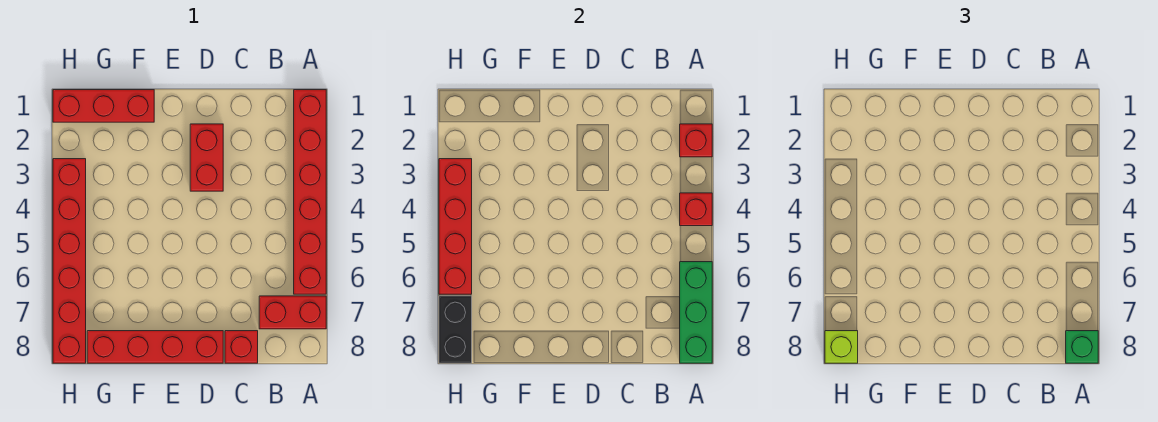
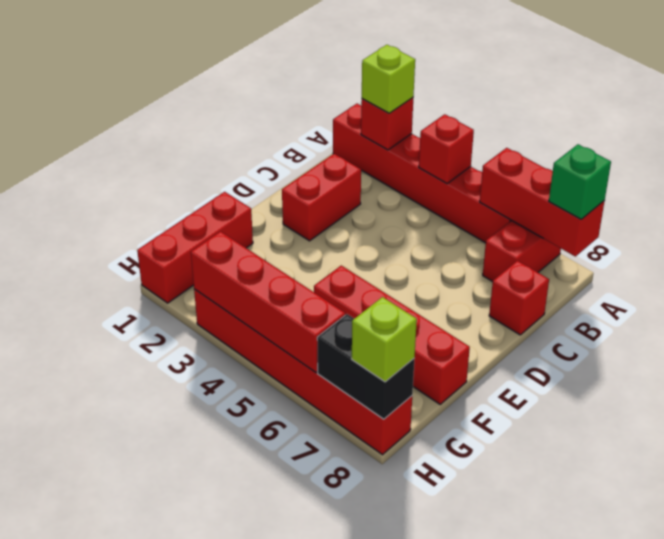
none -> lime 1x1 brick [362,45,415,113]
green 1x3 brick [680,262,712,363] -> red 1x3 brick [480,148,604,256]
red 1x2 brick [190,124,223,191] -> red 1x2 brick turned to [282,154,361,241]
red 1x4 brick [87,331,223,363] -> red 1x4 brick turned to [314,266,470,404]

